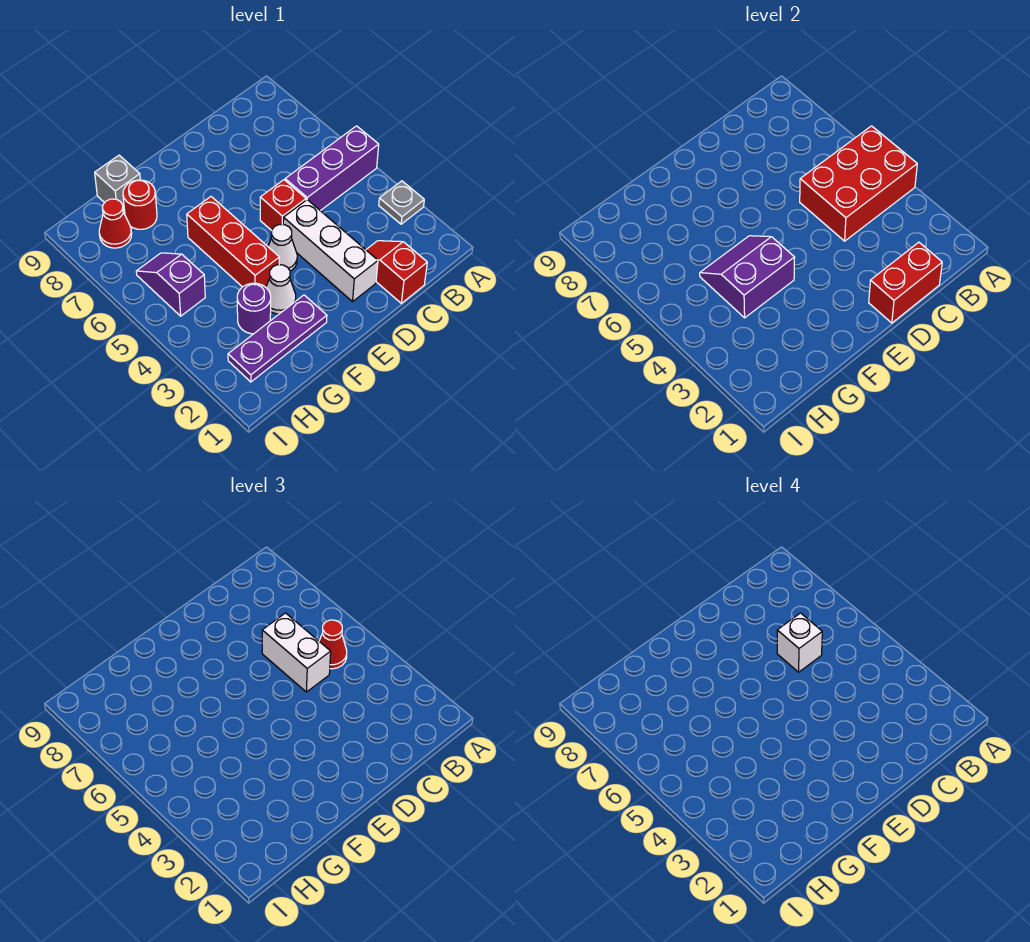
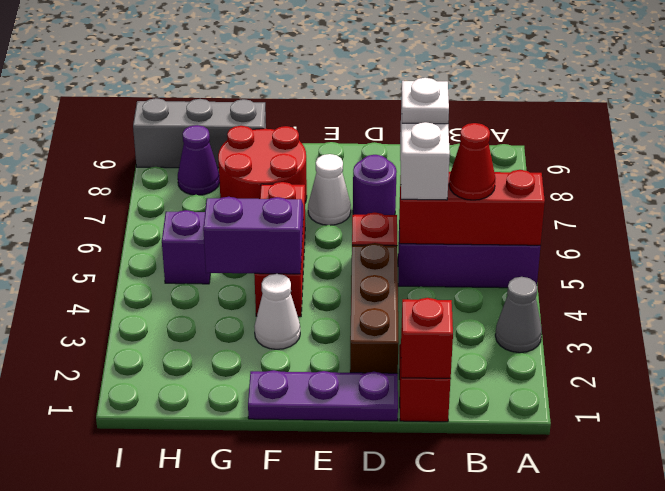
grey 1x1 plate [379,181,424,224] -> grey 1x1 cone [495,277,542,353]
red 2x3 brick [800,126,917,241] -> red 1x3 brick [399,170,545,245]
red 1x2 brick [869,242,942,323] -> red 1x1 brick [401,298,453,378]
white 1x1 brick [777,613,822,672] -> white 1x1 plate [402,78,449,124]
white 1x3 brick [283,200,378,302] -> brown 1x3 brick [350,243,399,373]
white 1x1 cone [268,224,297,271] -> white 1x1 cone moved to [308,154,351,225]
purple 1x3 plate [228,295,327,382] -> purple 1x3 plate moved to [248,370,398,421]
purple 1x1 round brick [237,283,271,334] -> purple 1x1 round brick moved to [353,155,397,215]
red 1x1 round brick [123,180,157,229] -> red 2x2 round brick [218,126,307,203]
grey 1x1 brick [95,155,140,211] -> grey 1x3 brick [133,98,266,168]
red 1x1 cone [99,199,132,248] -> purple 1x1 cone [178,125,220,195]

